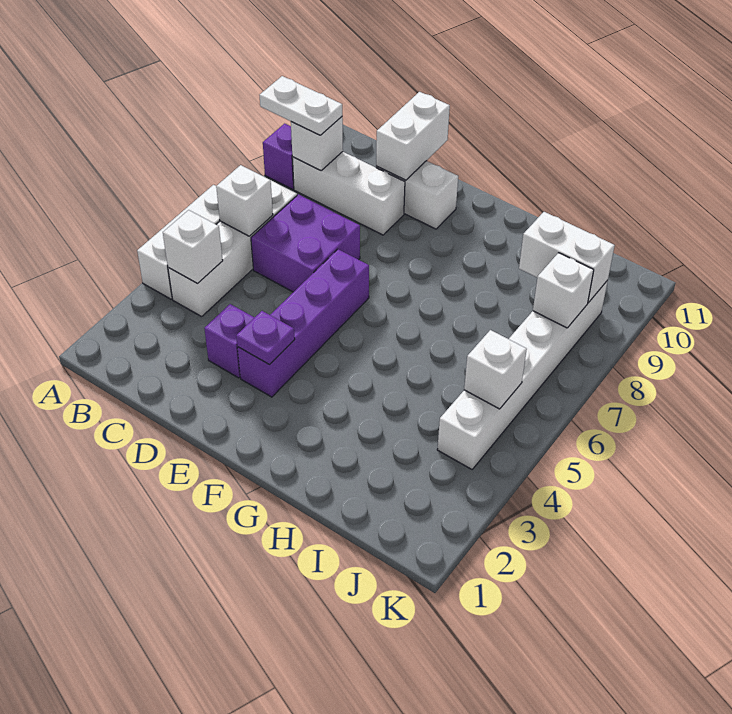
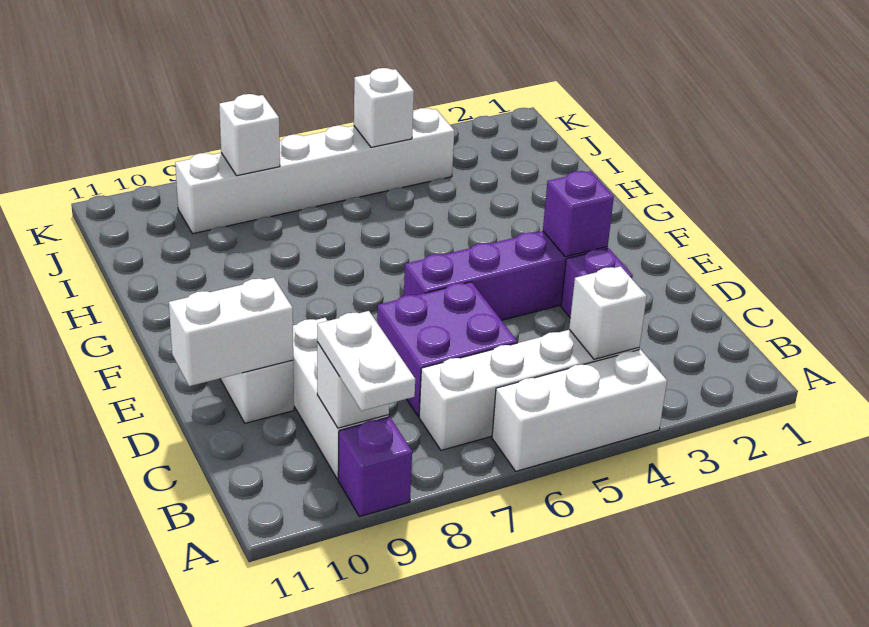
white 1x1 brick [216,165,273,236] -> none
purple 1x1 plate [236,311,295,365] -> purple 1x1 brick [543,171,614,257]
white 1x2 brick [519,212,615,303] -> none

